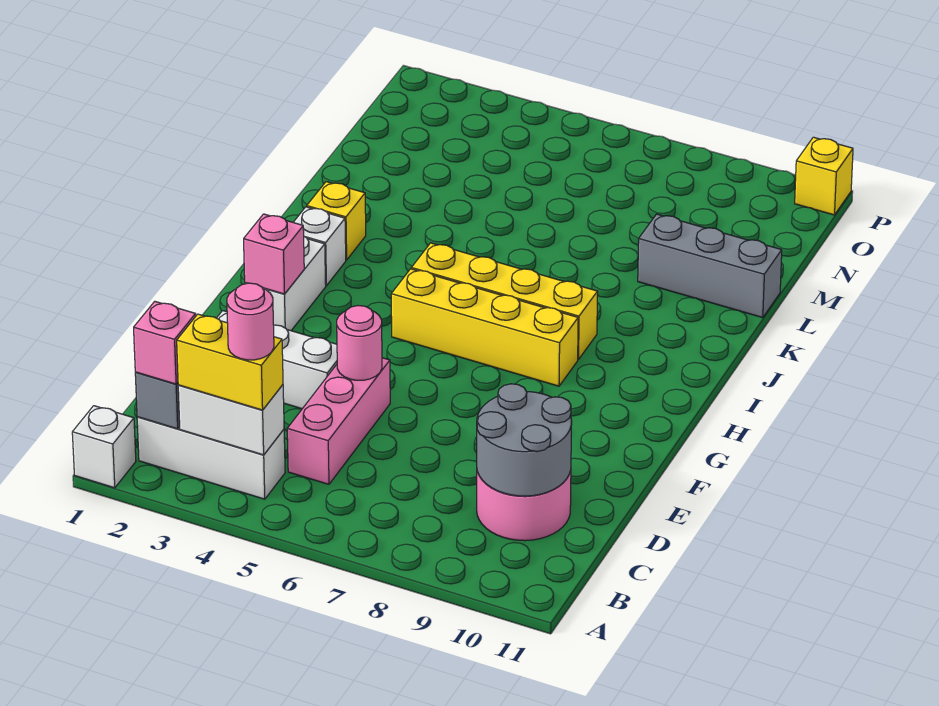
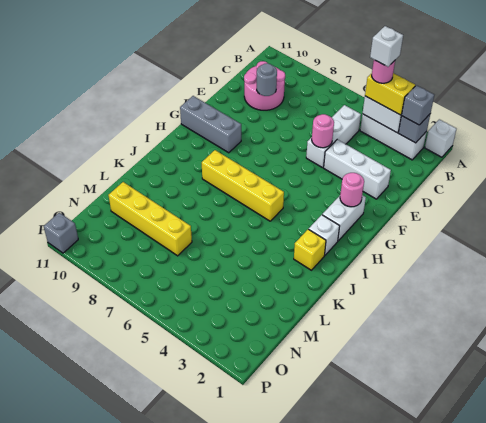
pink 1x1 brick [134,302,196,384] -> grey 1x1 brick [402,85,434,125]
none -> white 1x1 brick [370,26,403,67]
pink 1x3 brick [287,358,390,484] -> white 1x3 brick [306,105,361,168]
grey 2x2 round brick [477,384,572,496] -> grey 1x1 round brick [257,63,277,96]
pink 1x1 brick [244,214,304,294] -> pink 1x1 round brick [340,173,364,207]
yellow 1x4 brick [391,269,578,386] -> yellow 1x4 brick moved to [108,182,192,256]
grey 1x3 brick [638,214,782,318] -> grey 1x3 brick moved to [180,96,241,153]
yellow 1x1 brick [795,137,853,215] -> grey 1x1 brick [44,213,78,253]

